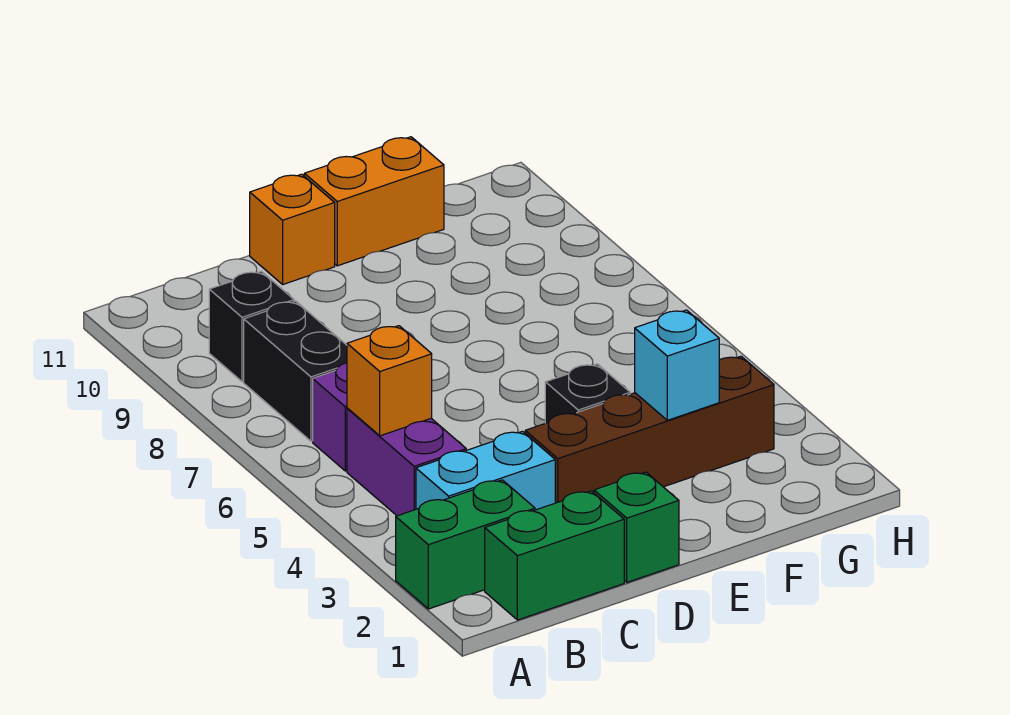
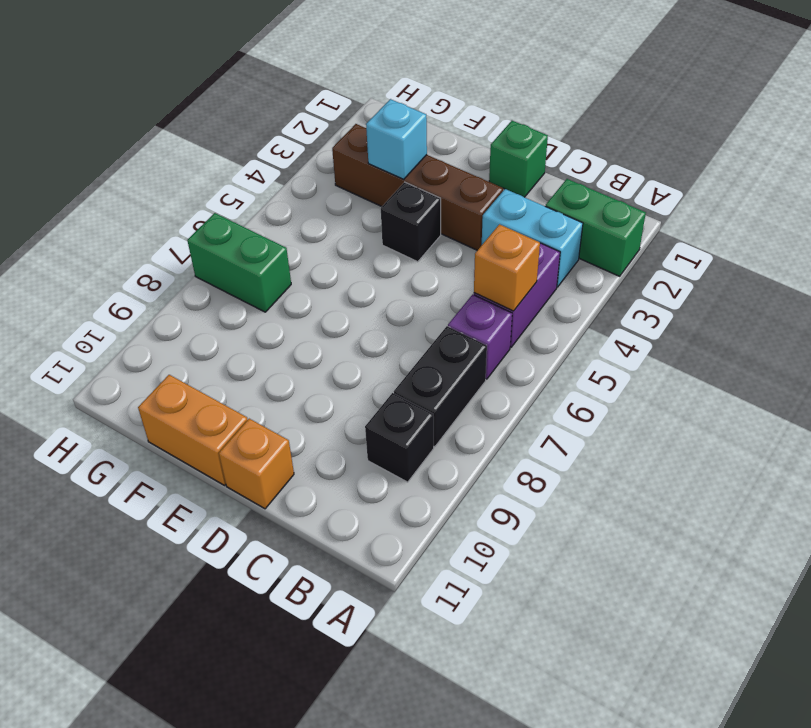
green 1x2 brick [485,491,624,620] -> green 1x2 brick moved to [187,213,291,312]

